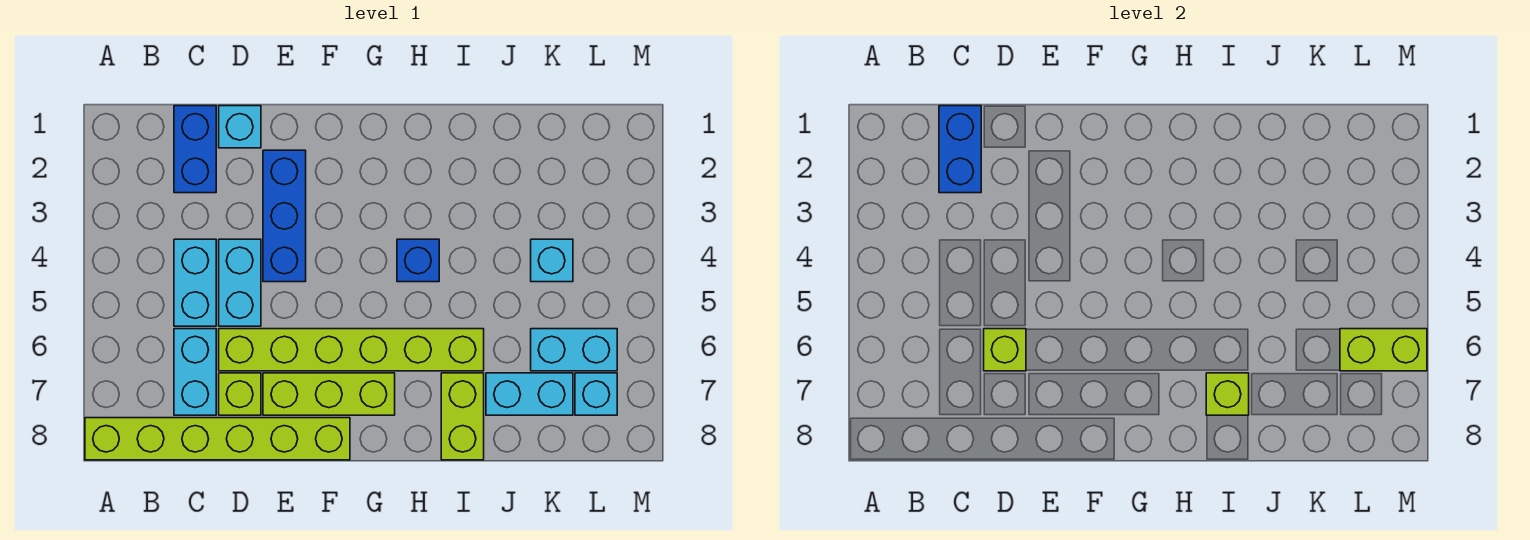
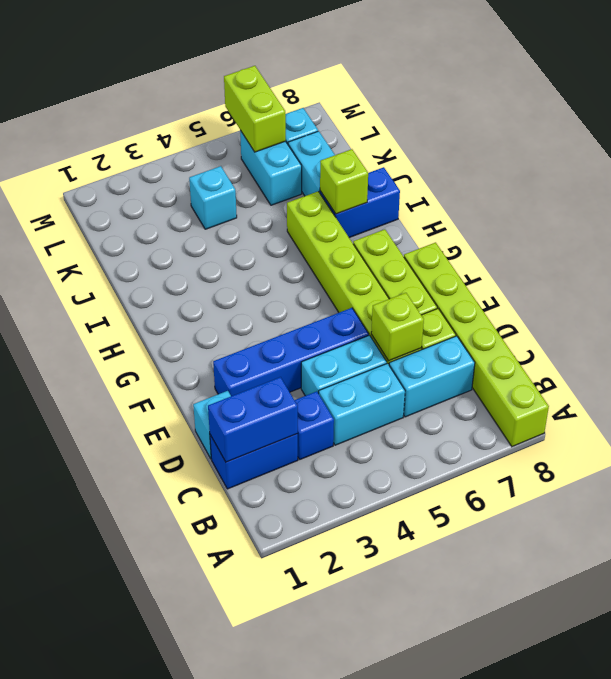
blue 1x3 brick [263,150,306,282] -> blue 1x4 brick [213,308,369,396]
blue 1x1 brick [397,239,439,282] -> blue 1x1 brick moved to [295,391,334,459]
lime 1x2 brick [441,373,484,460] -> blue 1x2 brick [320,167,400,238]

